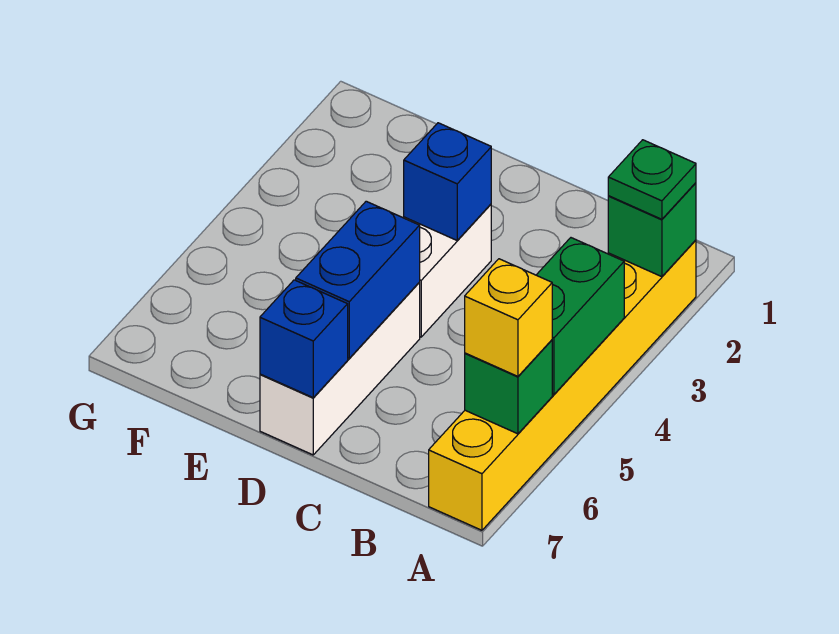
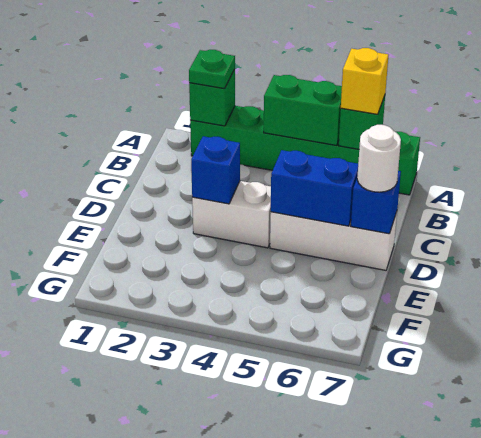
yellow 1x6 brick [429,240,696,530] -> green 1x6 brick [190,106,420,195]
none -> white 1x1 round brick [357,125,401,192]

